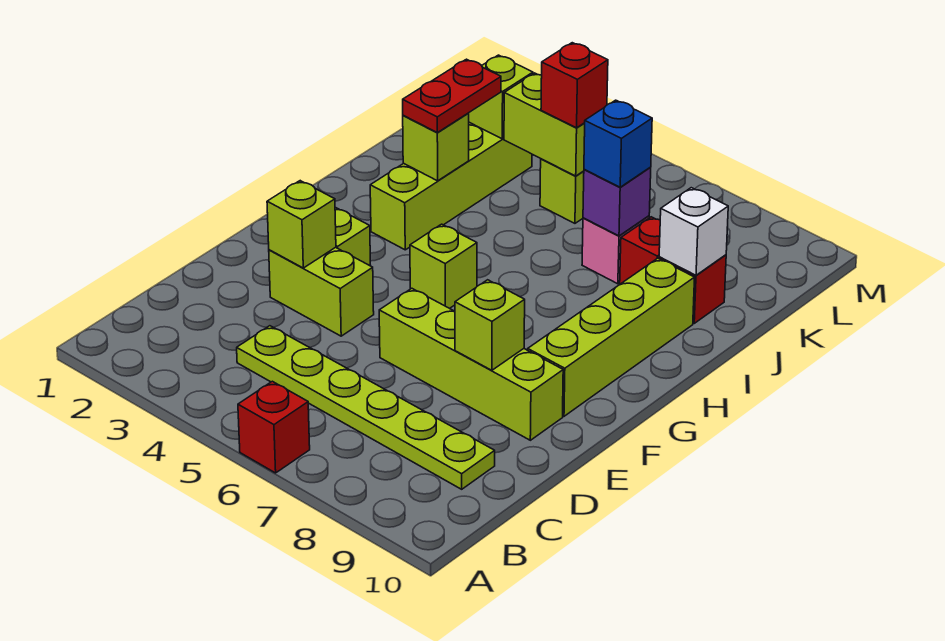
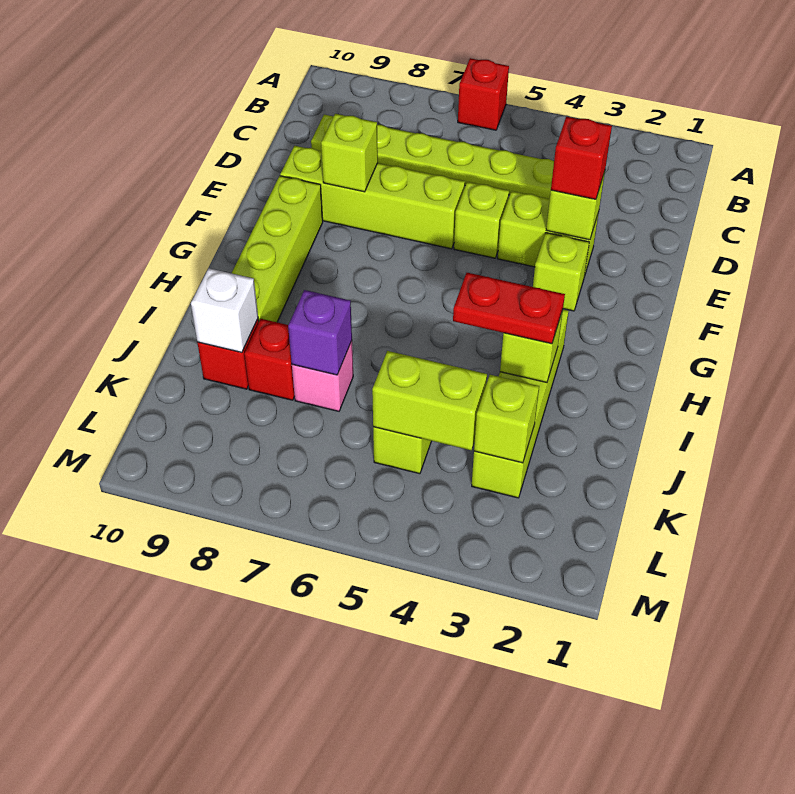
lime 1x1 brick [410,224,477,308] -> lime 1x1 brick moved to [454,182,509,258]
red 1x2 plate [403,59,501,133] -> red 1x2 plate turned to [453,273,565,344]
blue 1x1 brick [584,100,652,187] -> none
red 1x1 brick [541,43,608,128] -> red 1x1 brick moved to [551,117,612,199]

